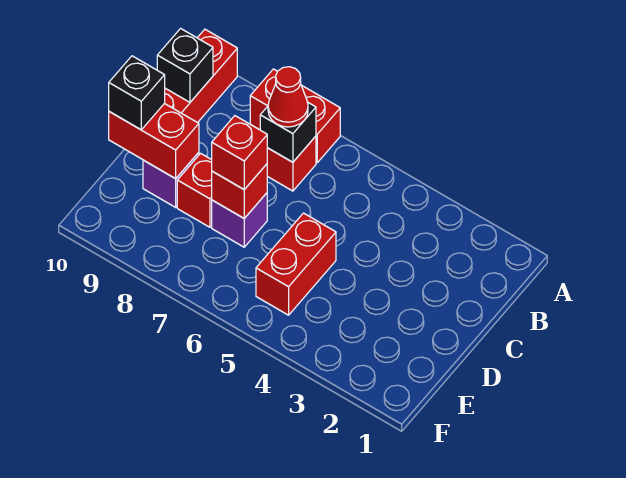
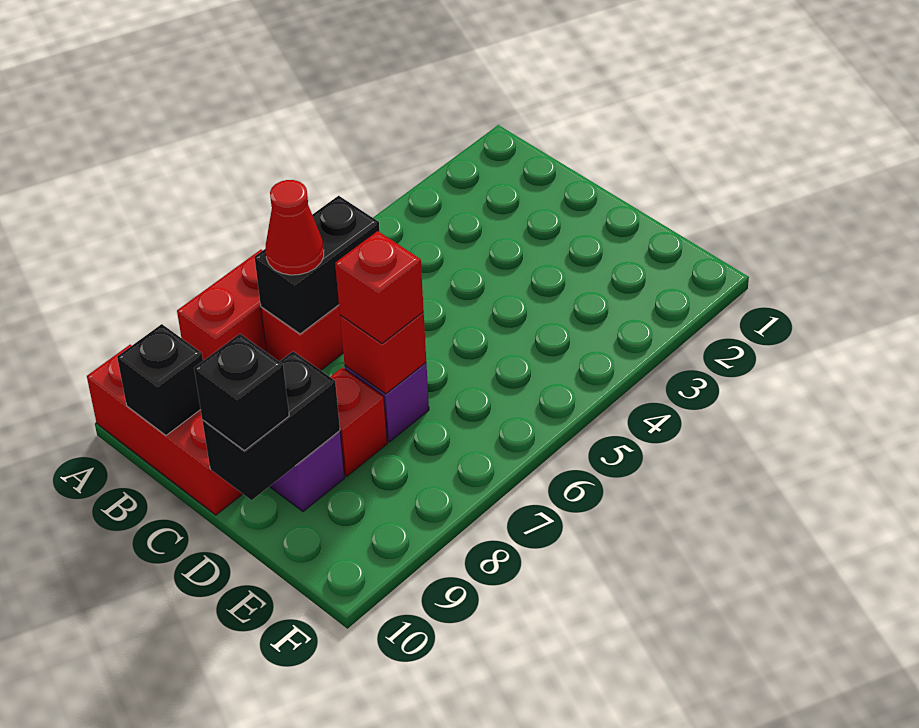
black 1x1 brick [260,102,316,162] -> black 1x2 brick [255,196,380,334]
red 1x2 brick [256,213,336,315] -> none
red 1x2 brick [109,103,199,179] -> black 1x2 brick [202,351,340,500]

